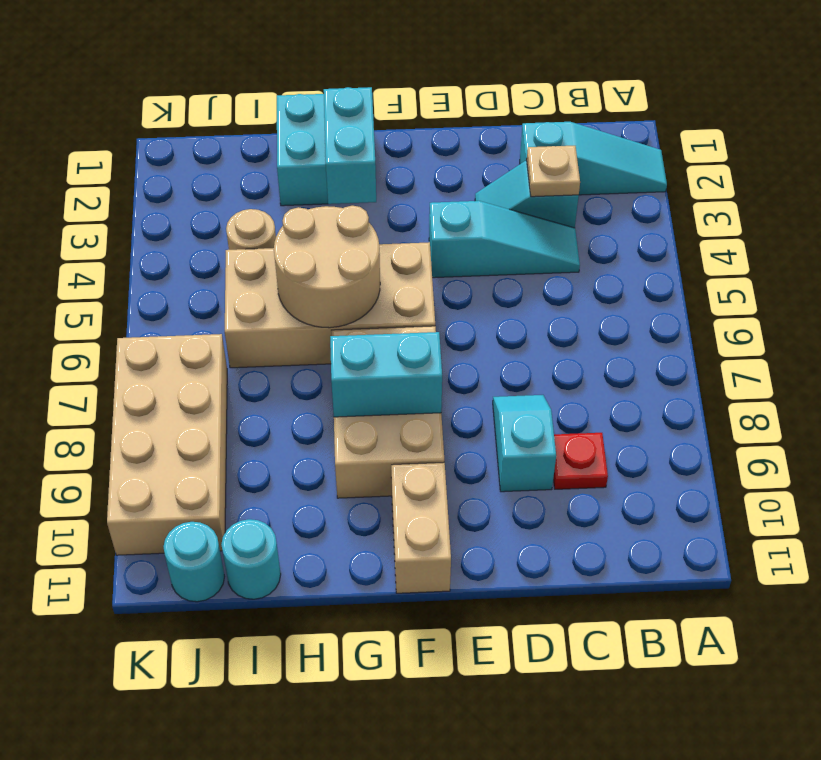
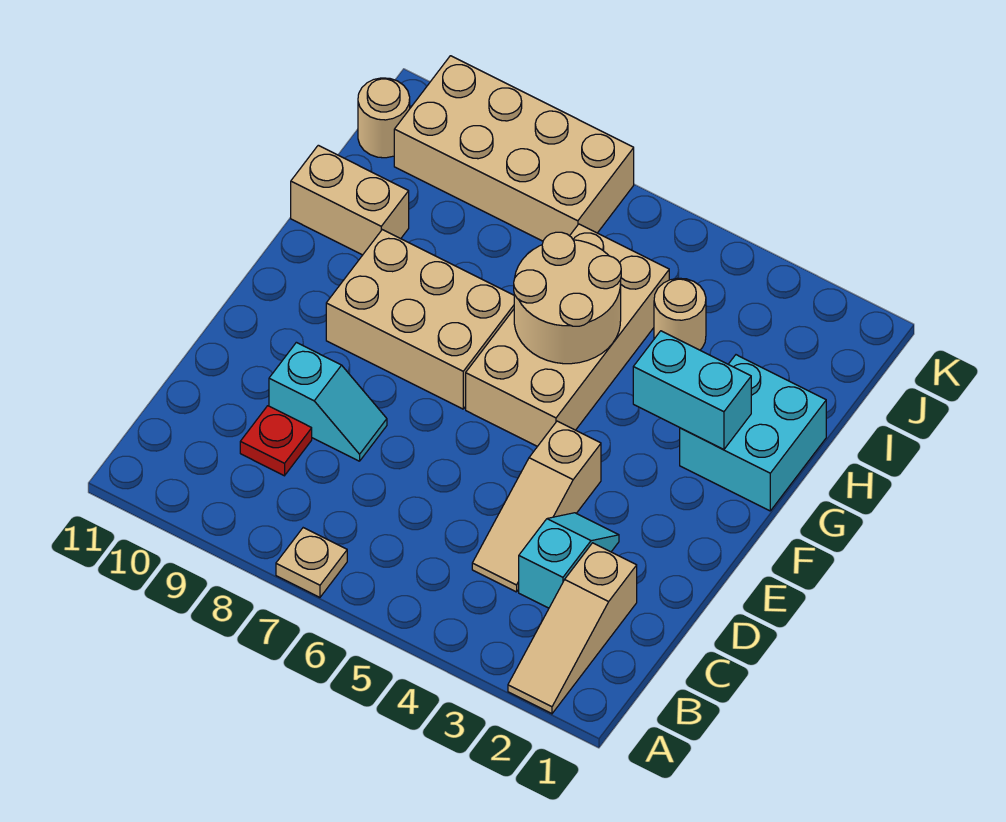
cyan 1x3 slope [520,122,667,195] -> tan 1x3 slope [508,543,637,714]
tan 1x1 plate [526,146,580,197] -> tan 1x1 plate moved to [276,528,347,597]
cyan 1x3 slope [429,201,580,278] -> tan 1x3 slope [472,421,601,592]
cyan 1x2 brick [330,332,442,417] -> none
tan 1x2 brick [391,462,451,593] -> tan 1x2 brick moved to [291,145,409,255]
cyan 1x1 round brick [221,519,281,599] -> none
cyan 1x1 round brick [163,522,225,602] -> tan 1x1 round brick [358,78,410,158]

